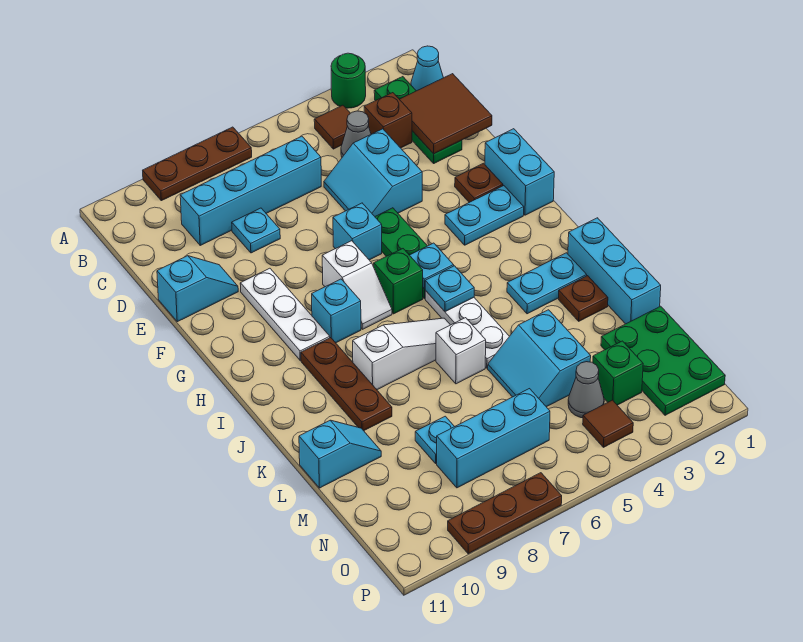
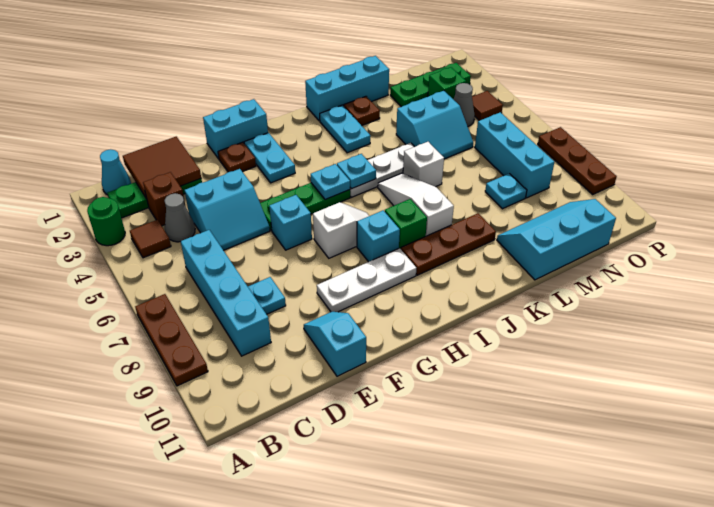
green 1x1 brick [374,249,423,314] -> green 1x1 brick moved to [385,199,427,249]
cyan 1x2 slope [299,420,381,488] -> cyan 2x3 slope [497,199,616,280]
green 2x3 plate [601,306,725,415] -> green 1x3 plate [390,63,471,107]

